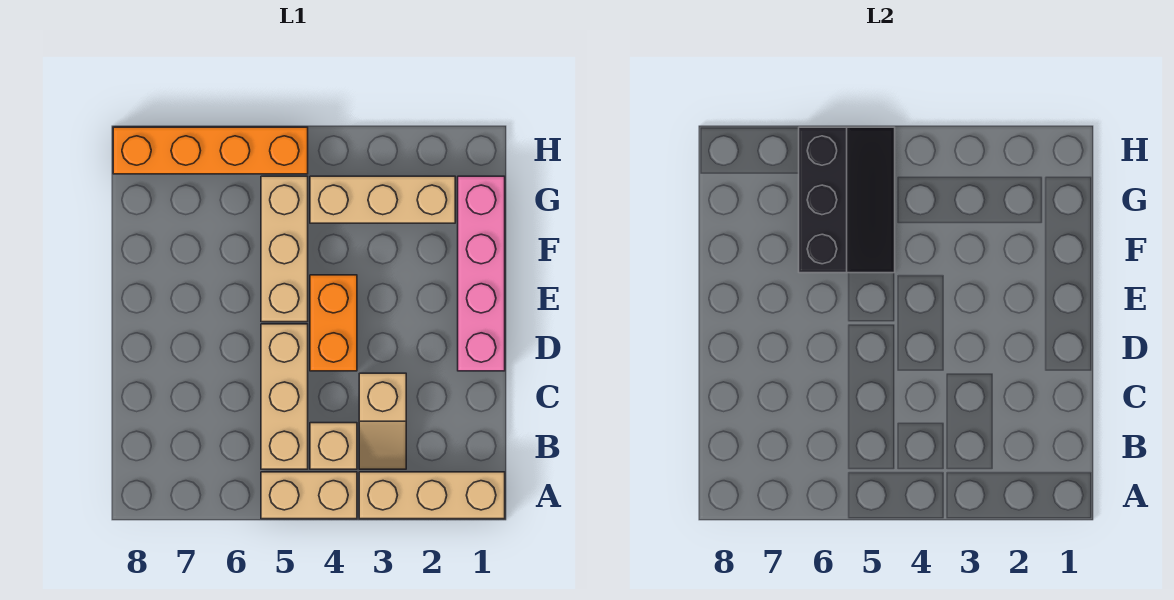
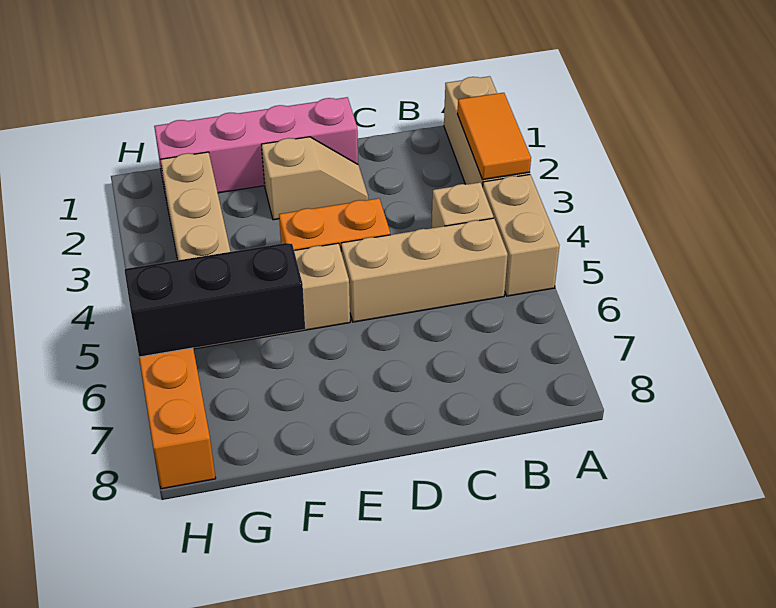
none -> orange 1x2 tile [457,93,531,180]
tan 1x2 slope [359,373,406,469] -> tan 1x2 slope moved to [261,137,368,220]

